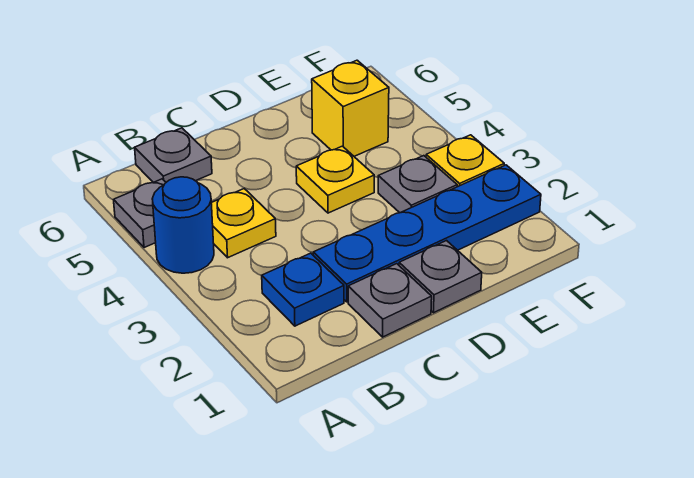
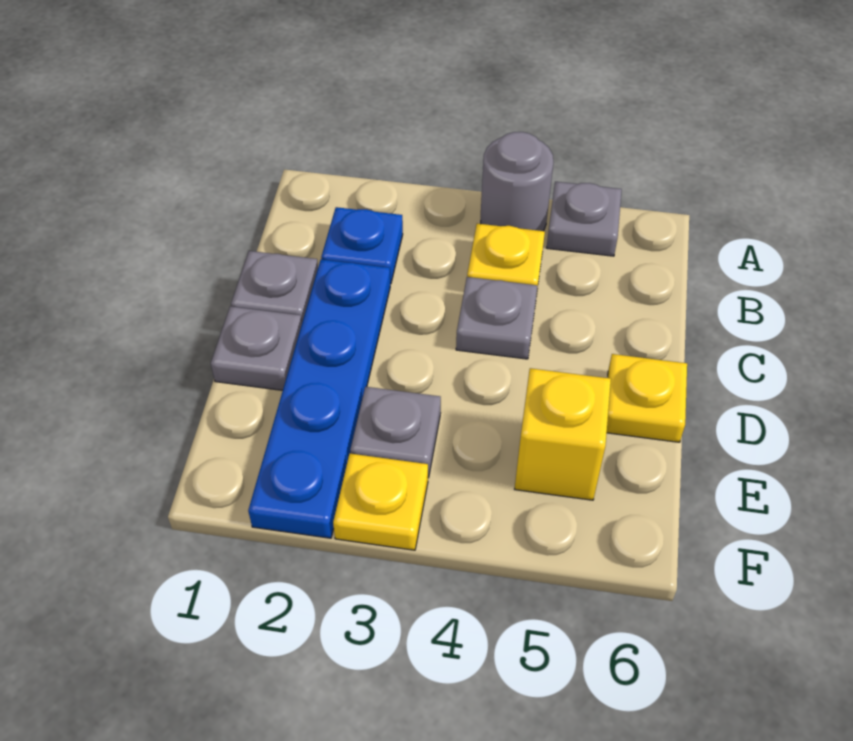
blue 1x1 round brick [152,177,214,273] -> grey 1x1 round brick [481,132,553,231]
grey 1x1 plate [135,128,212,182] -> grey 1x1 plate moved to [456,277,538,359]
yellow 1x1 plate [296,146,374,213] -> yellow 1x1 plate moved to [607,354,687,442]

